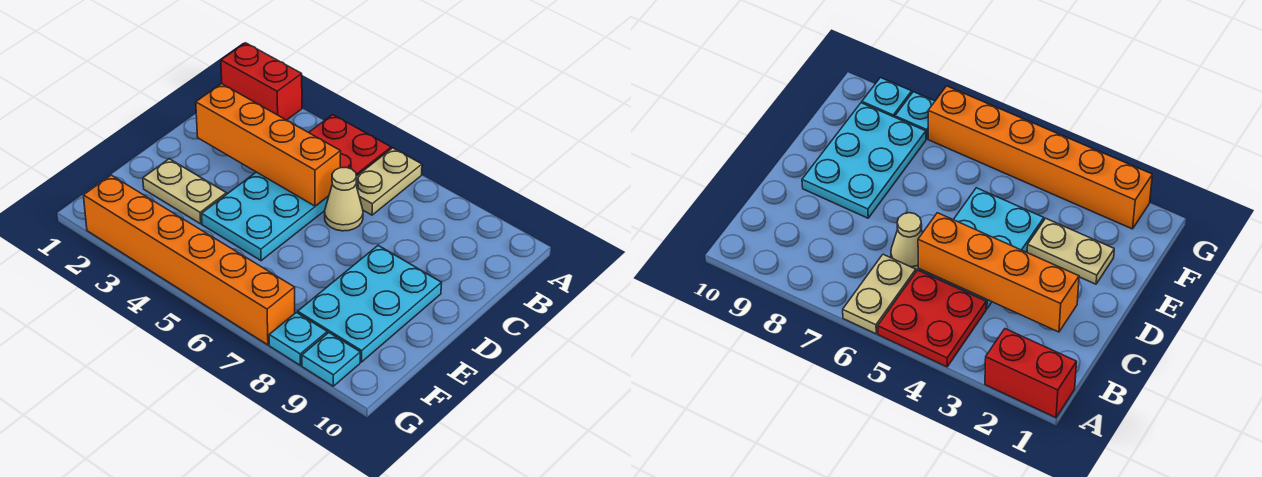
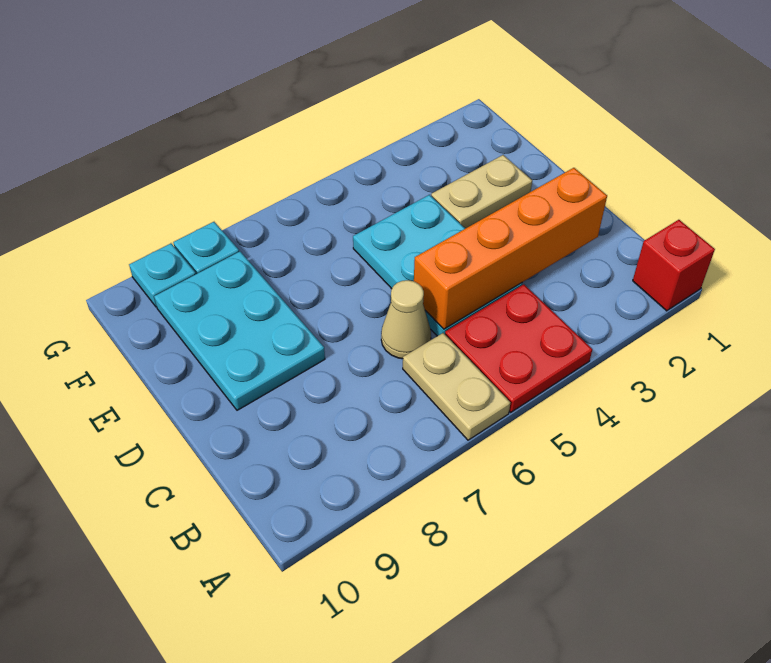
red 1x2 brick [221,43,302,120] -> red 1x1 brick [633,220,715,311]
orange 1x6 brick [83,175,295,345] -> none

